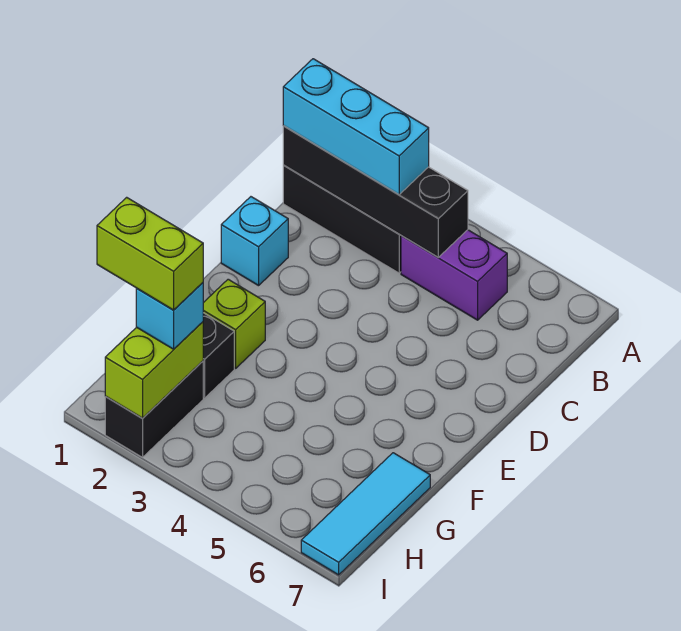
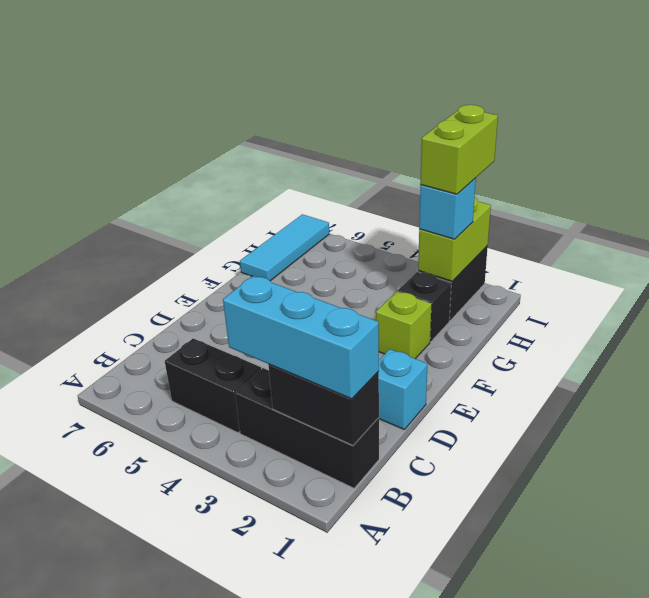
black 1x4 brick [283,126,468,257] -> black 1x2 brick [269,365,379,446]
purple 1x2 brick [401,230,507,320] -> black 1x2 brick [165,338,261,433]
lime 1x2 brick [97,197,203,310] -> lime 1x2 brick turned to [420,105,498,194]

